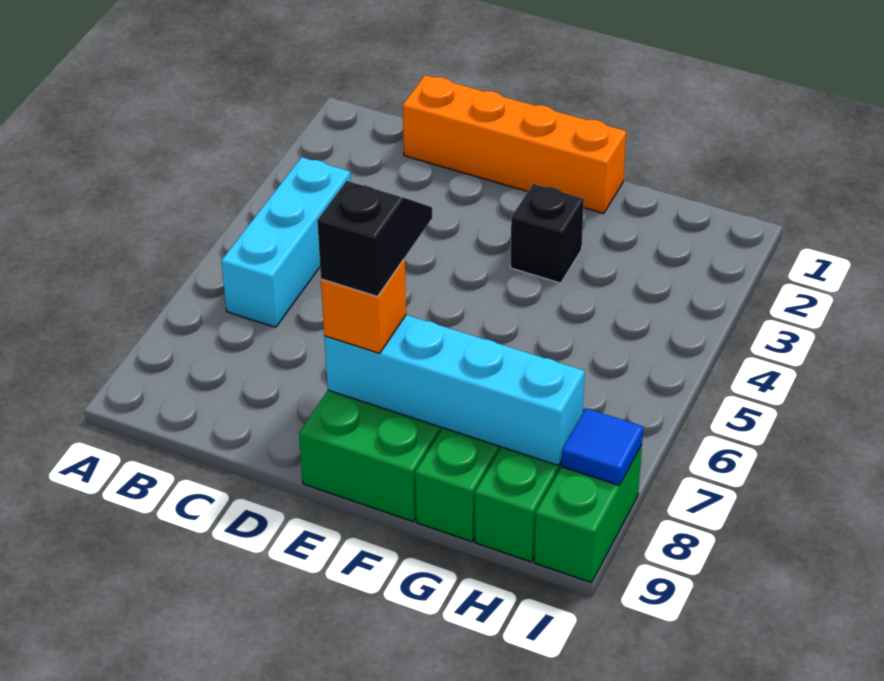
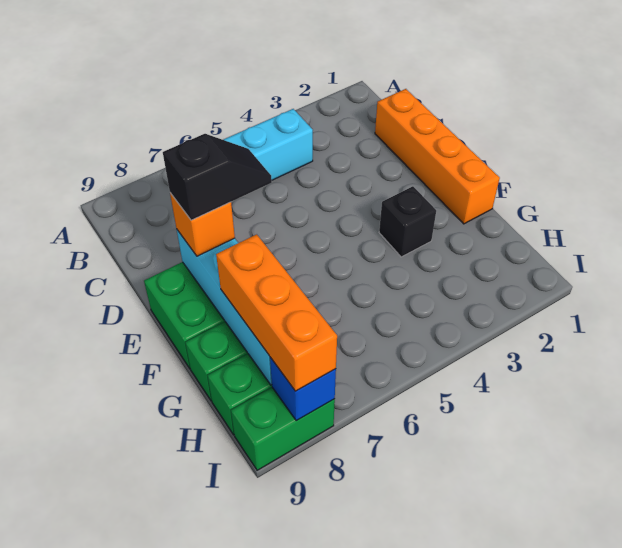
none -> orange 1x3 brick [216,234,337,391]
blue 1x1 tile [561,408,643,485] -> blue 1x1 brick [270,357,336,421]

